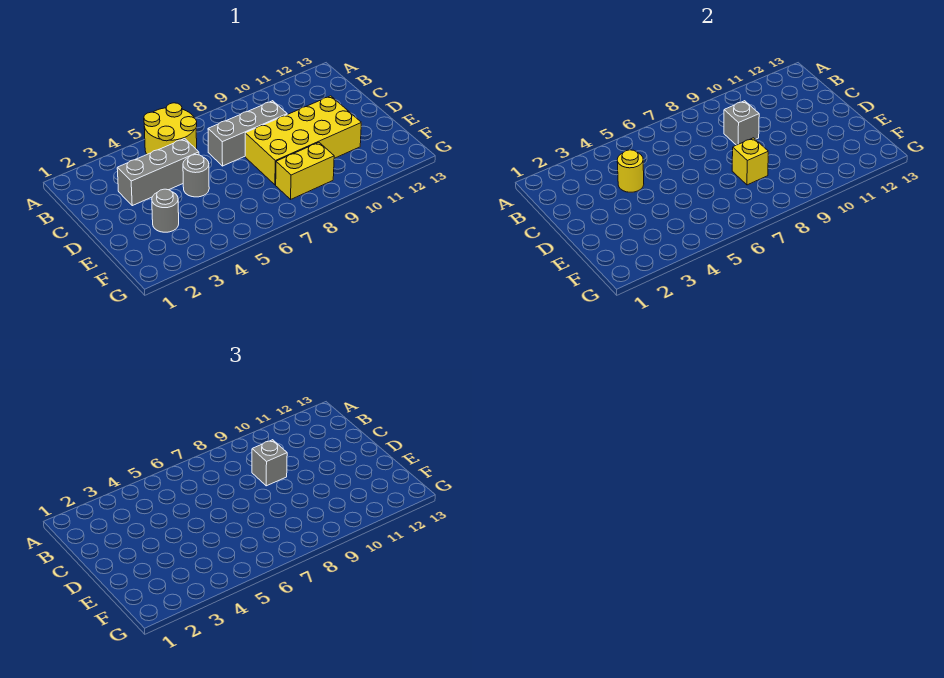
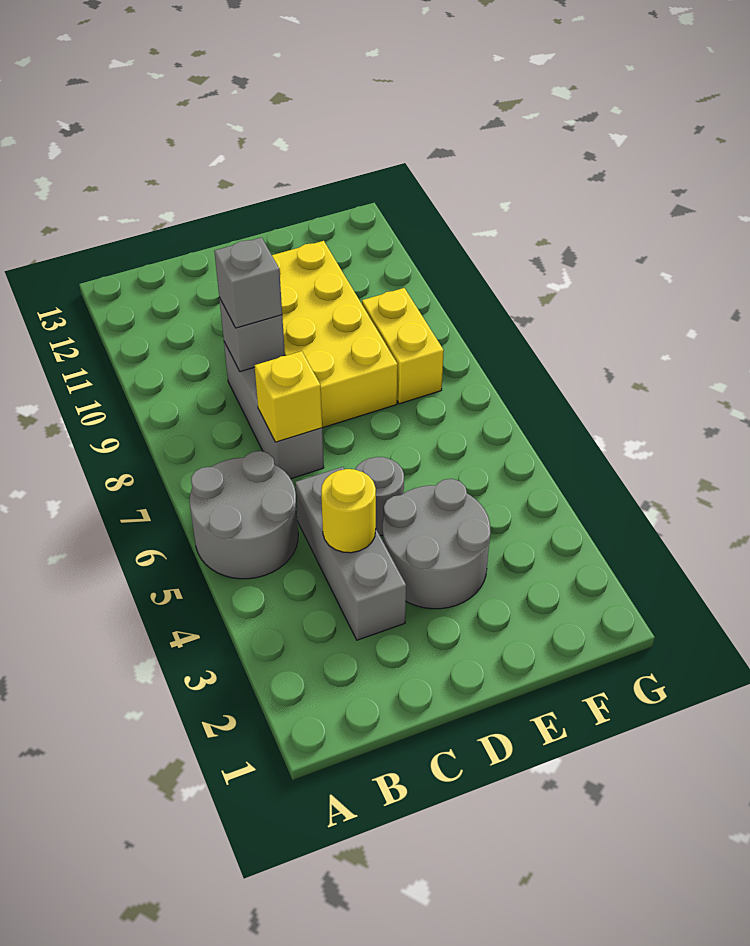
yellow 2x2 round brick [144,103,197,154] -> grey 2x2 round brick [190,451,298,579]
grey 1x1 round brick [152,189,179,232] -> grey 2x2 round brick [383,479,491,609]
yellow 1x1 brick [732,138,768,185] -> yellow 1x1 brick moved to [254,351,322,442]

